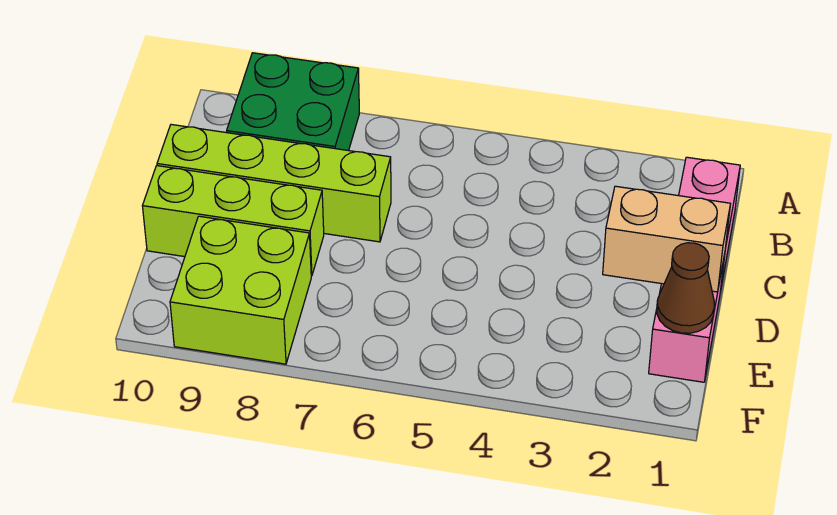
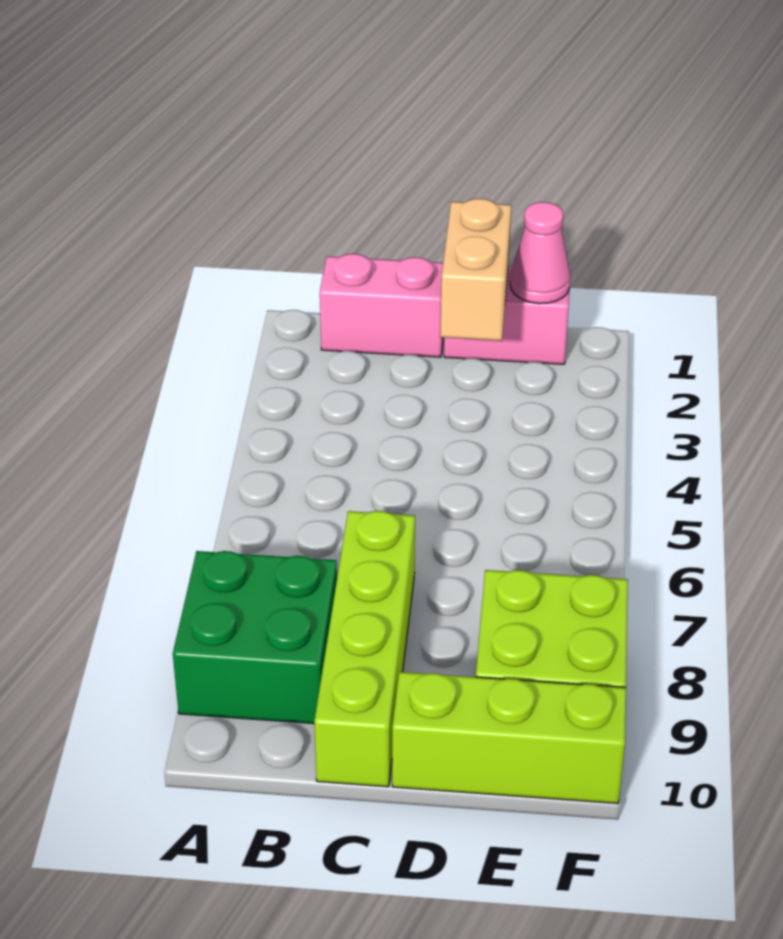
lime 1x3 brick [143,166,324,276] -> lime 1x3 brick turned to [392,672,626,803]
brown 1x1 cone [657,243,714,333] -> pink 1x1 cone [510,202,570,304]

